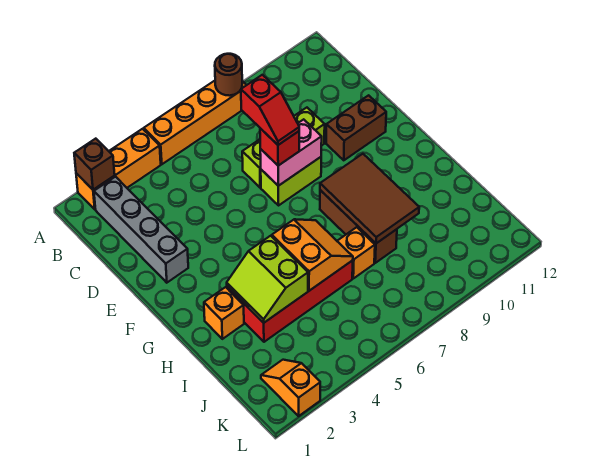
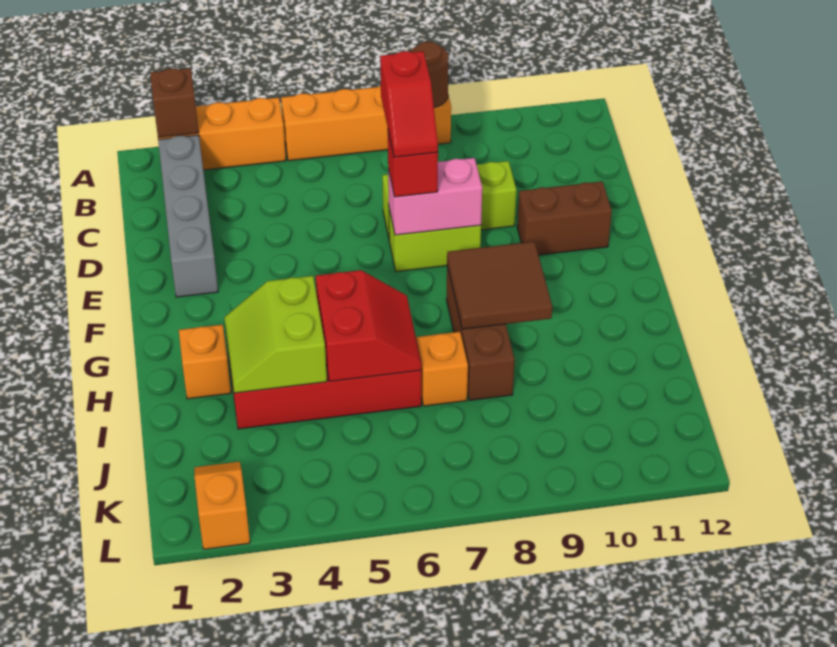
brown 2x3 tile [320,154,419,243] -> brown 2x2 tile [447,242,552,329]
orange 2x2 slope [272,219,353,291] -> red 2x2 slope [316,270,421,381]

